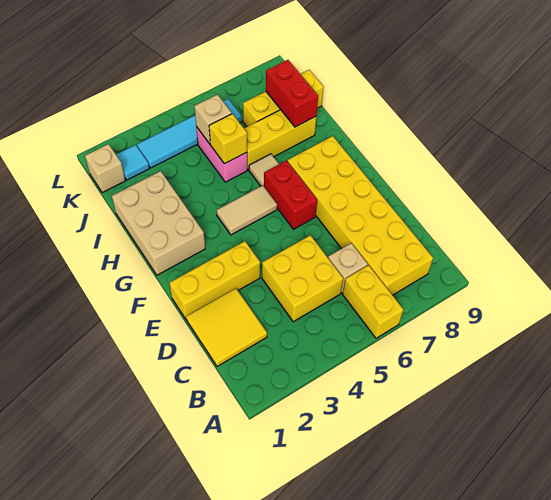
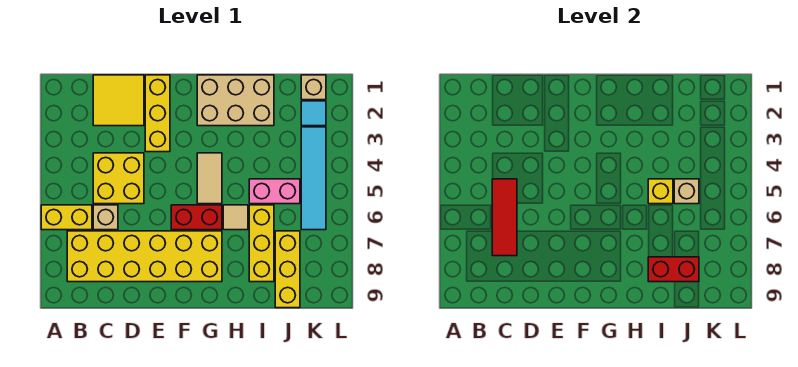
none -> red 1x3 tile [492,179,517,256]

